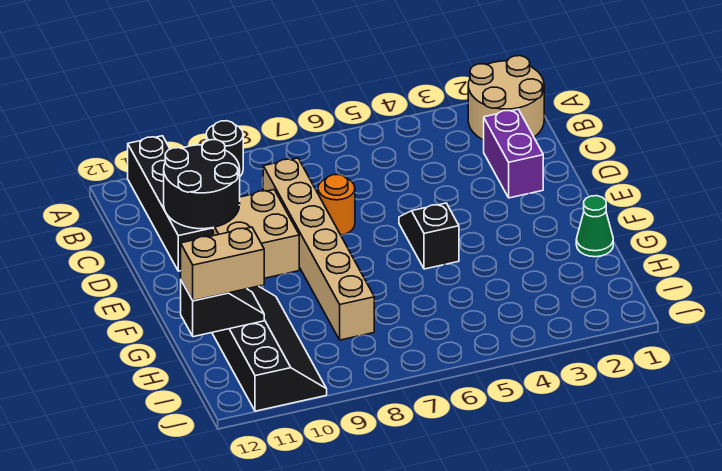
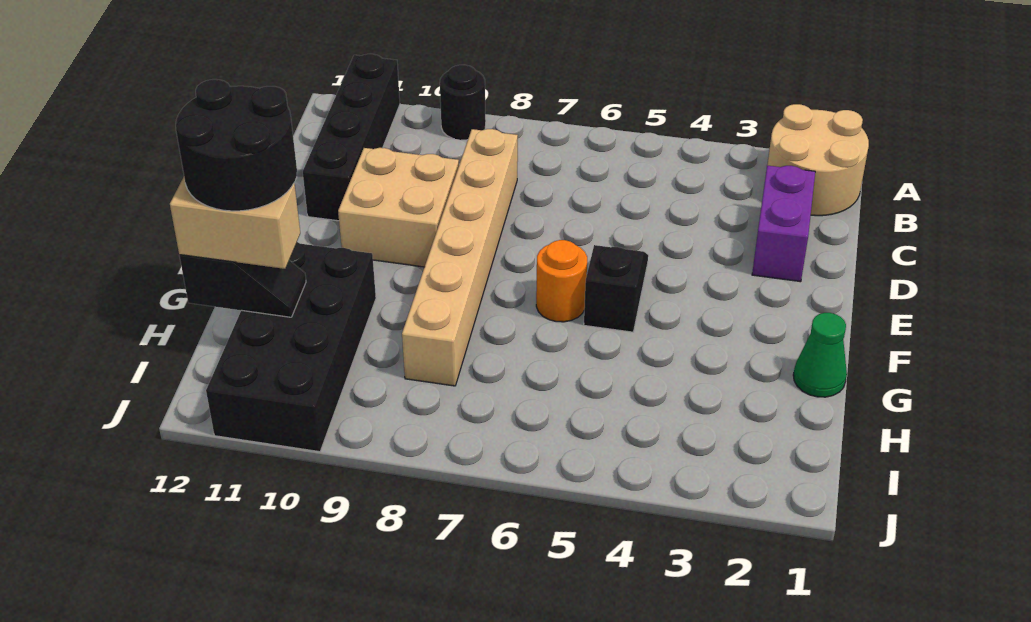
black 2x2 round brick [164,140,240,229] -> black 2x2 round brick moved to [176,79,297,211]
orange 1x1 round brick [318,175,355,235] -> orange 1x1 round brick moved to [536,240,587,322]
black 2x4 slope [212,286,327,411] -> black 2x4 brick [206,242,376,452]

